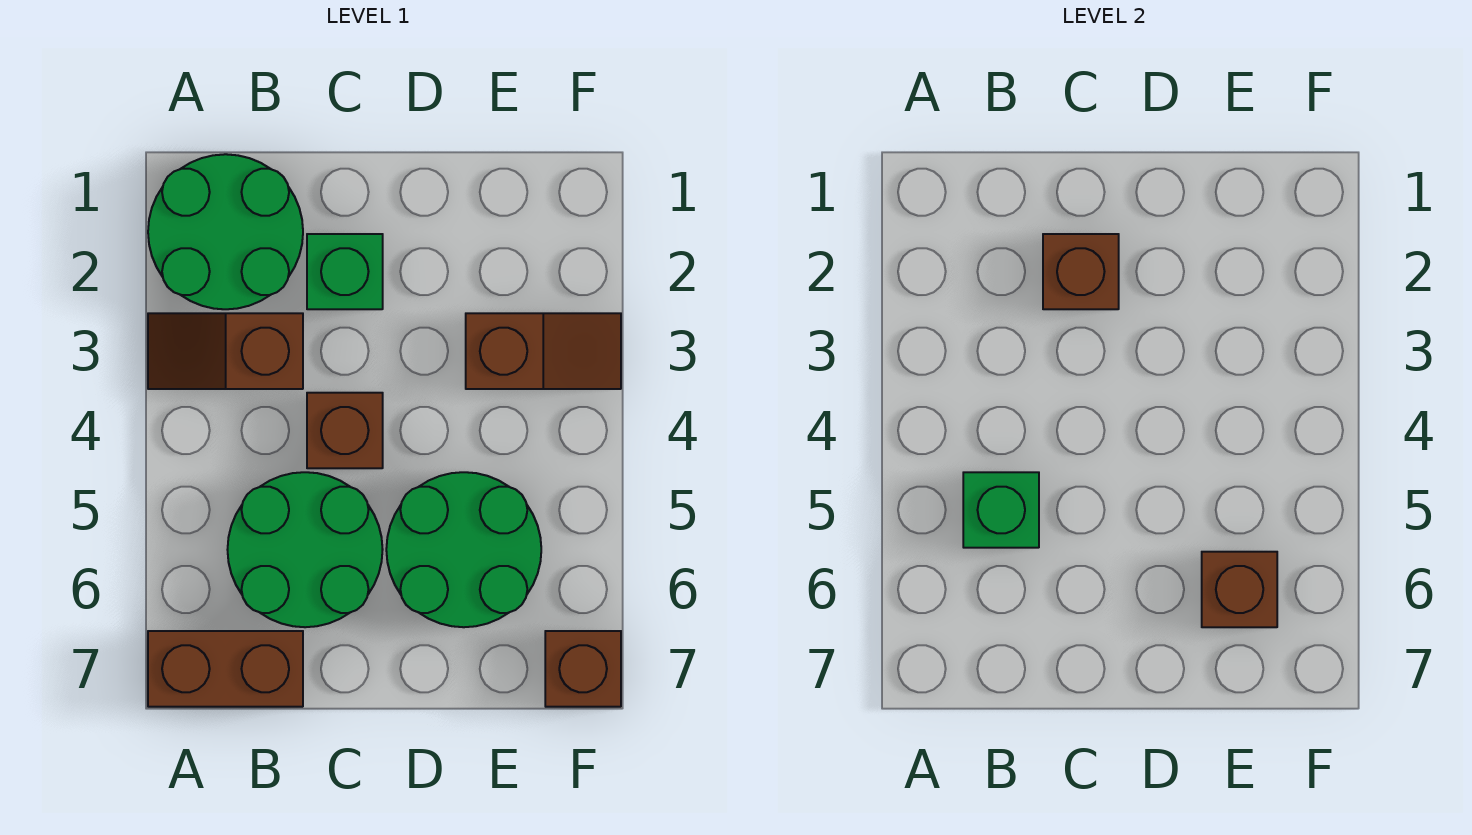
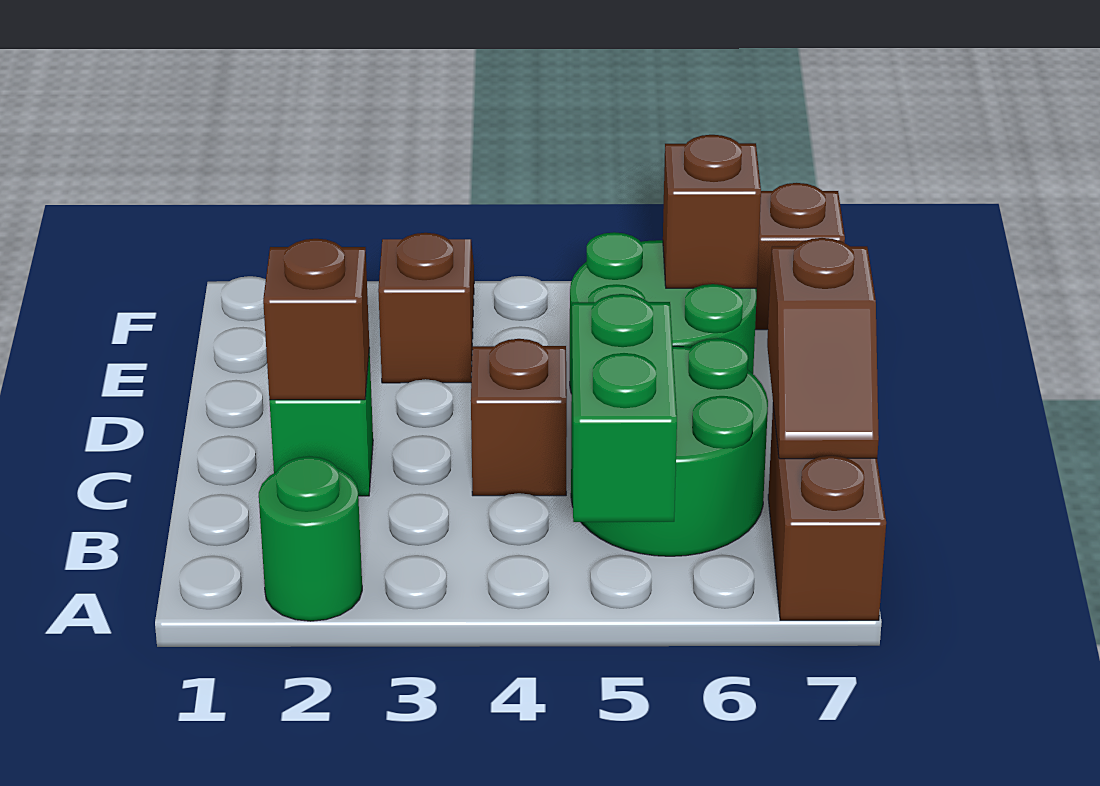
green 2x2 round brick [148,154,303,309] -> green 1x1 round brick [259,456,362,621]
brown 1x2 slope [148,313,303,389] -> brown 1x2 slope moved to [767,238,879,459]
green 1x1 brick [963,472,1039,548] -> green 1x2 brick [572,294,677,522]

